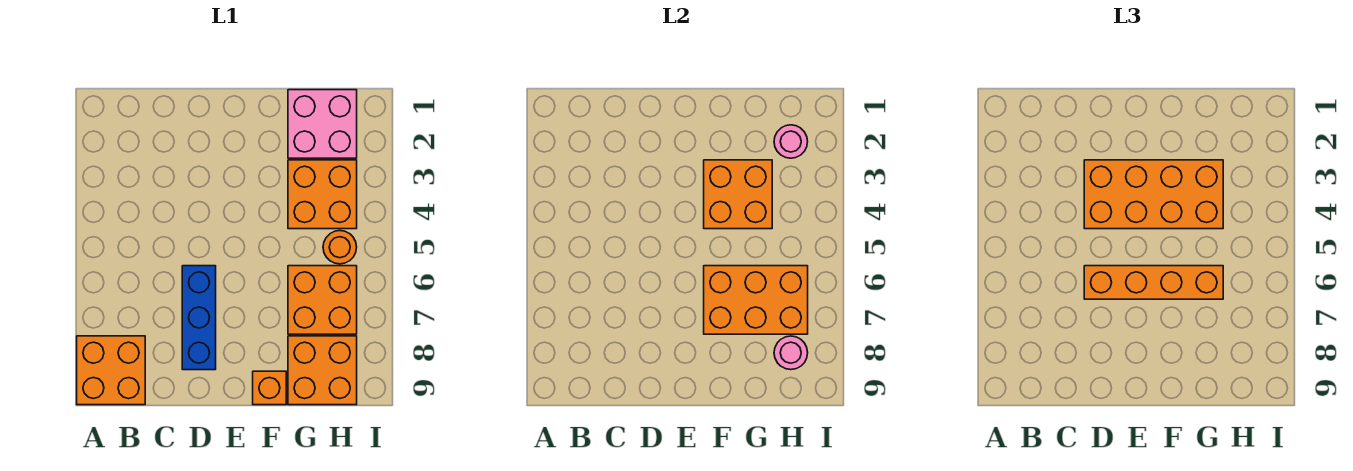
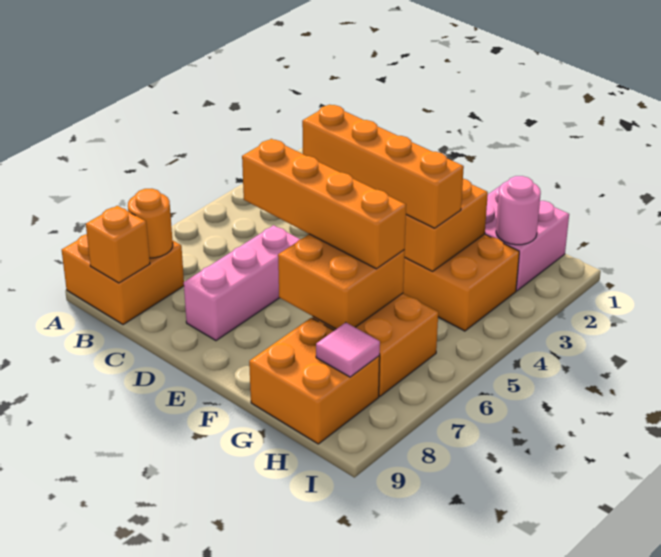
orange 2x4 brick [1084,160,1223,229] -> orange 1x4 brick [302,105,464,228]
blue 1x3 brick [182,266,216,370] -> pink 1x3 brick [184,225,300,341]
orange 2x3 brick [704,266,808,334] -> orange 2x2 brick [278,234,405,329]
orange 1x1 brick [253,371,286,405] -> orange 1x1 brick moved to [86,206,150,283]
orange 1x1 round brick [323,231,357,264] -> orange 1x1 round brick moved to [128,189,173,258]
pink 1x1 round brick [774,336,808,370] -> pink 1x1 tile [316,323,380,377]

